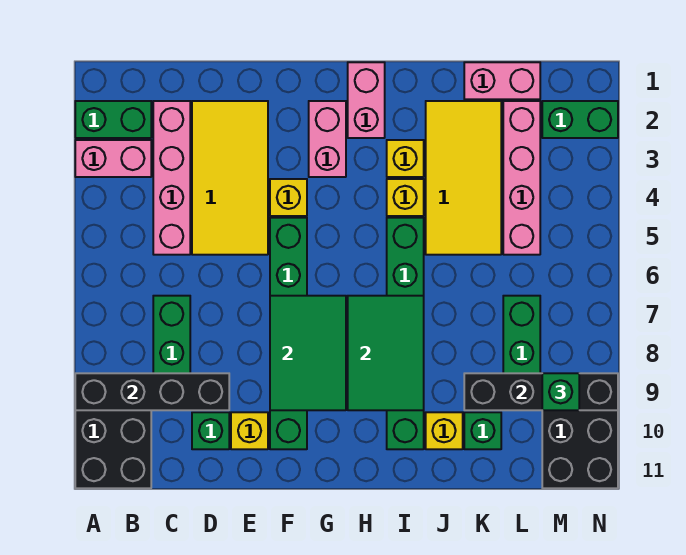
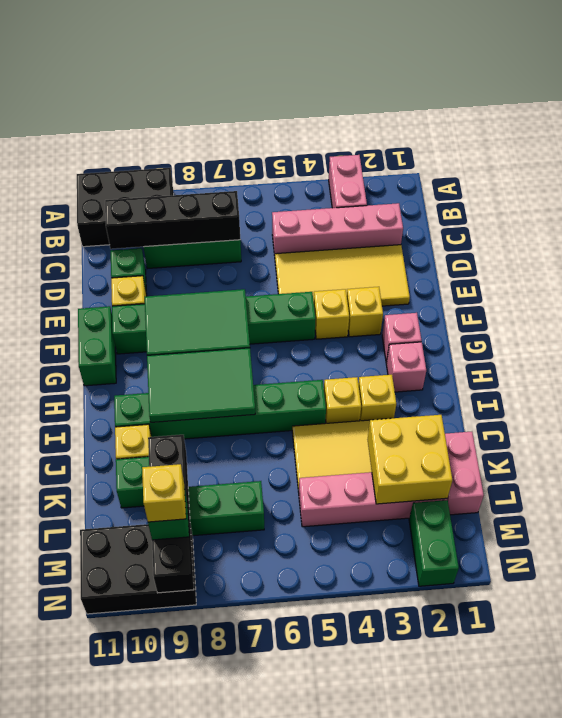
green 1x2 brick [75,101,151,138] -> green 1x2 brick moved to [78,306,116,386]
black 1x4 brick [75,373,229,410] -> black 1x4 brick turned to [105,191,240,249]
none -> yellow 1x1 brick [347,287,383,337]
pink 1x2 brick [309,101,346,177] -> pink 1x1 brick [382,313,422,363]
pink 1x2 brick [348,62,385,138] -> pink 1x1 brick [386,342,426,392]
none -> yellow 2x2 brick [368,415,452,504]
none -> yellow 1x1 brick [142,464,186,522]

